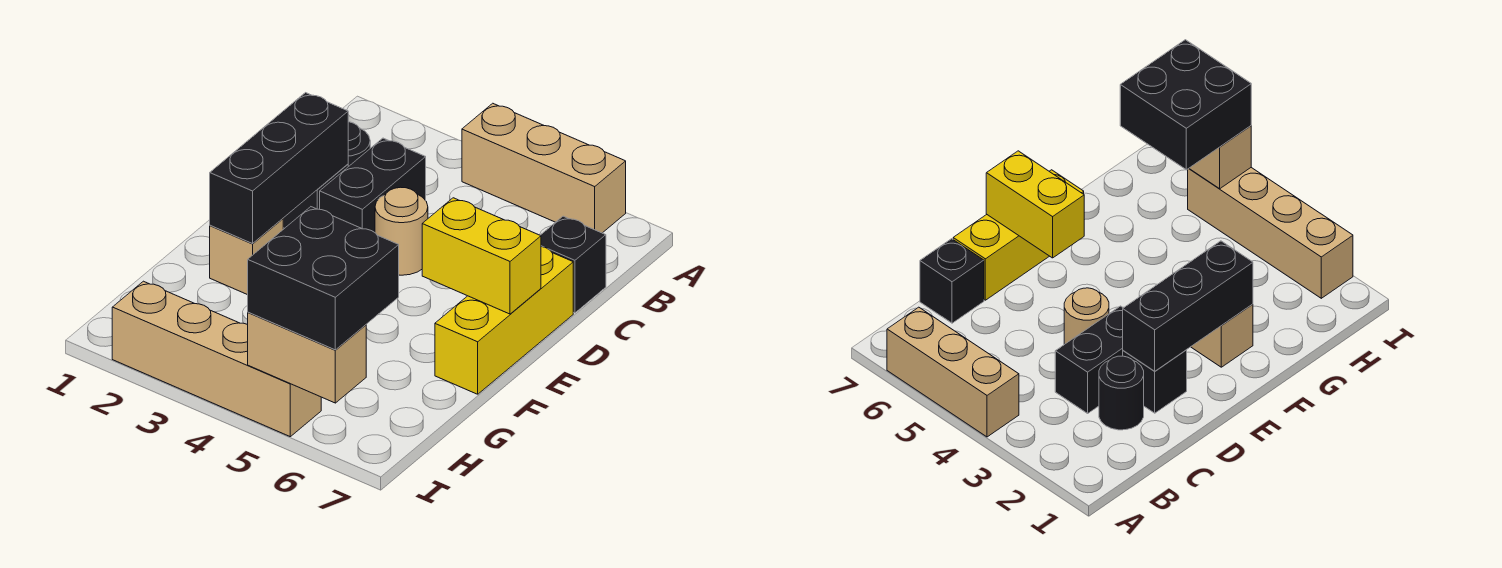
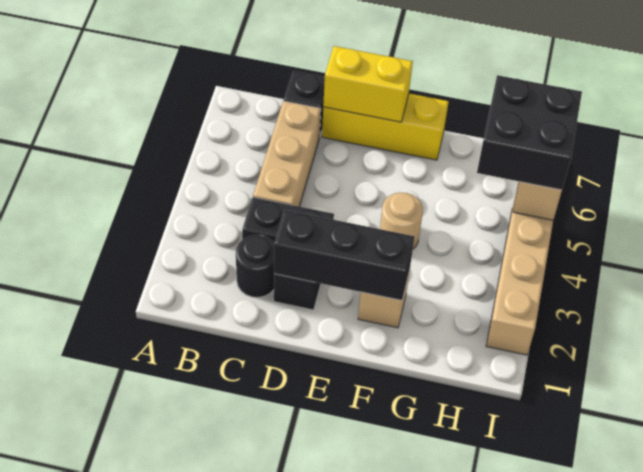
tan 1x3 brick [462,103,626,233] -> tan 1x3 brick moved to [253,101,321,207]
tan 1x1 round brick [375,187,428,275] -> tan 1x1 round brick moved to [380,192,423,249]
yellow 1x2 brick [422,198,541,314] -> yellow 1x2 brick turned to [323,46,413,122]

